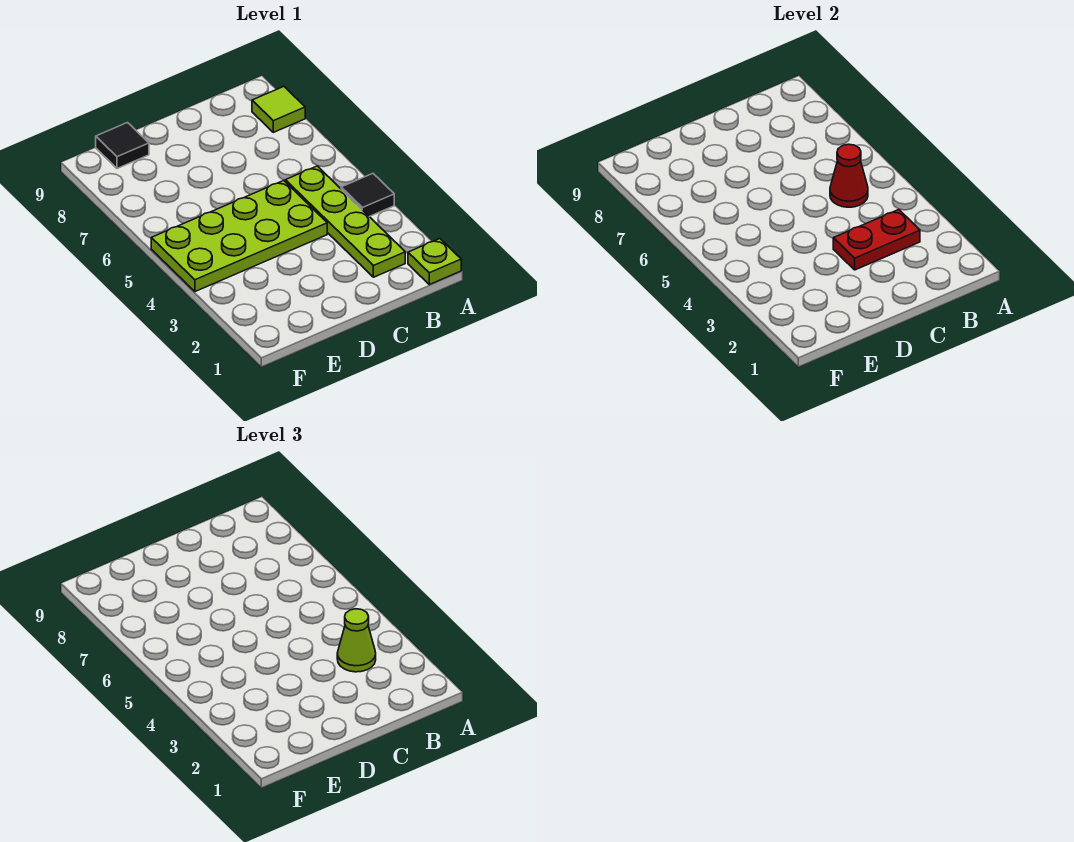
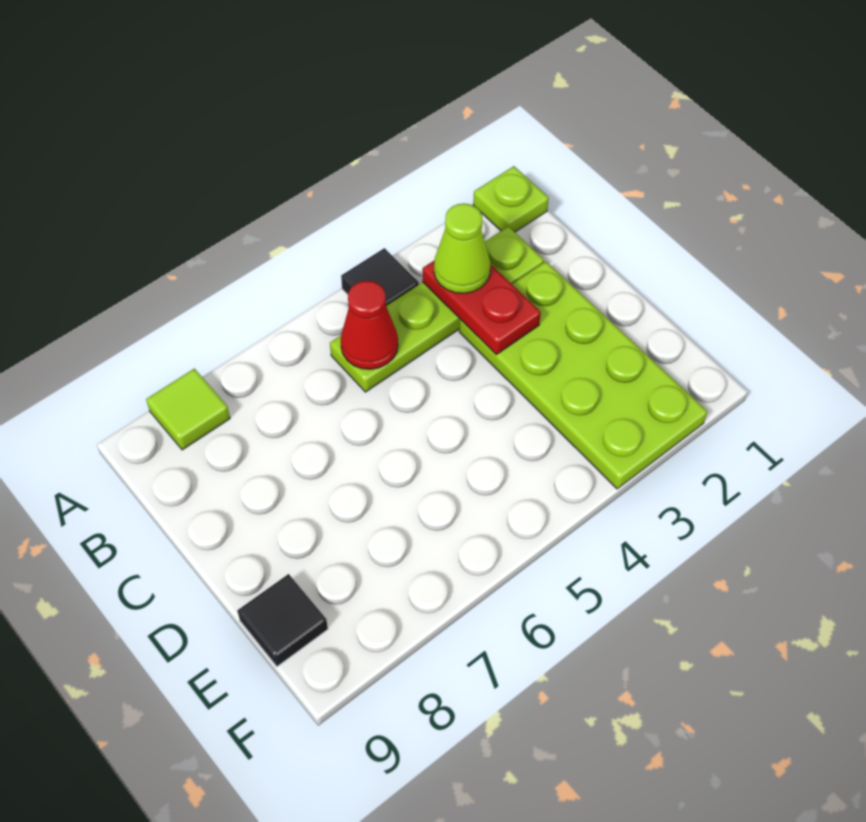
lime 2x4 plate [151,181,327,292] -> lime 2x4 plate moved to [459,262,707,489]

